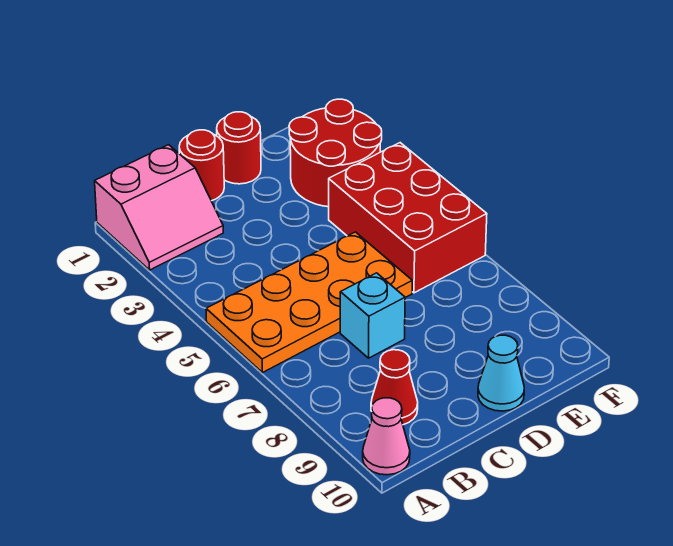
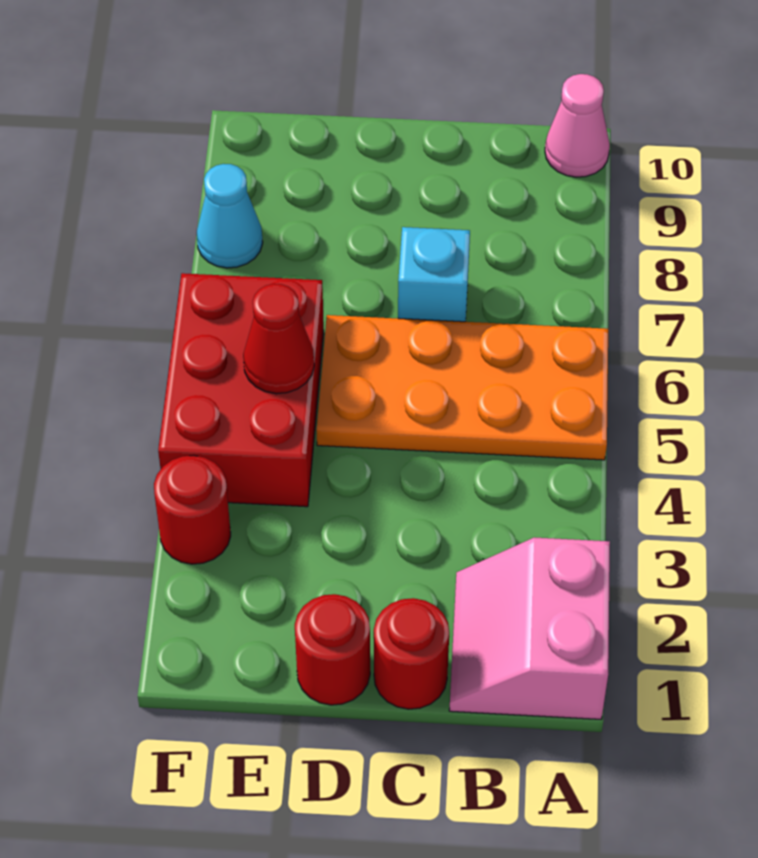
pink 2x2 slope [95,145,223,270] -> pink 2x2 slope turned to [449,537,610,719]
red 1x1 cone [371,350,418,425] -> red 1x1 cone moved to [243,284,314,394]
cyan 1x1 cone [478,335,524,411] -> cyan 1x1 cone moved to [197,164,263,268]
red 2x2 round brick [289,99,382,207] -> red 1x1 round brick [154,455,231,564]

